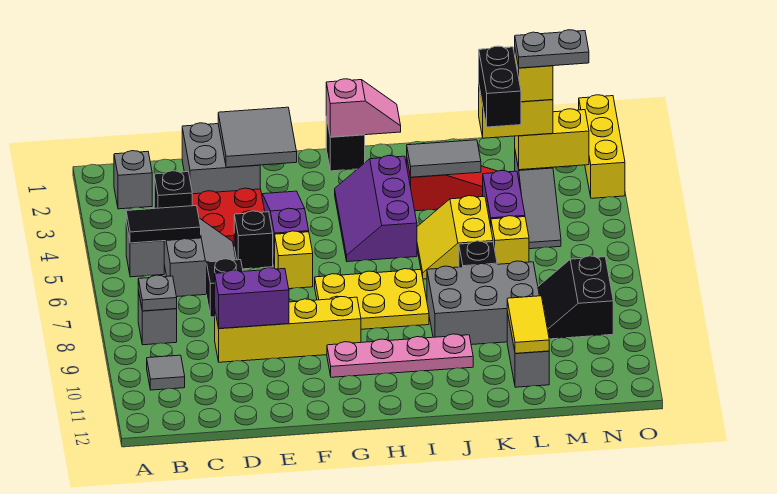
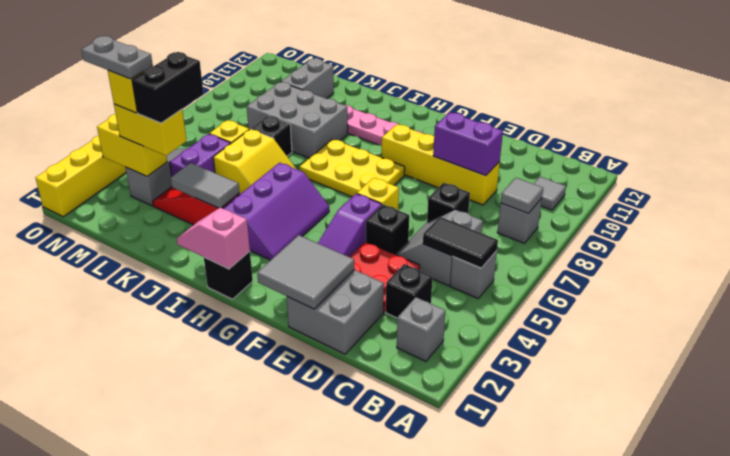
grey 1x1 plate [138,275,177,311] -> grey 1x1 tile [501,178,543,213]
yellow 1x2 tile [507,296,549,353] -> none
black 2x2 slope [538,256,613,339] -> none

